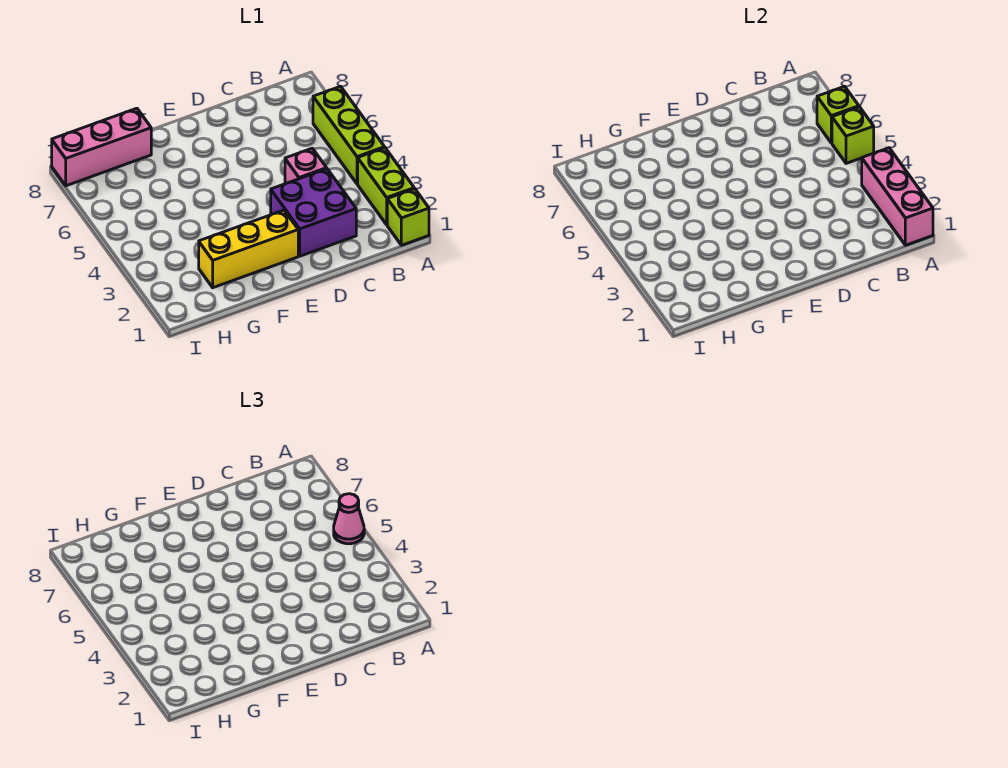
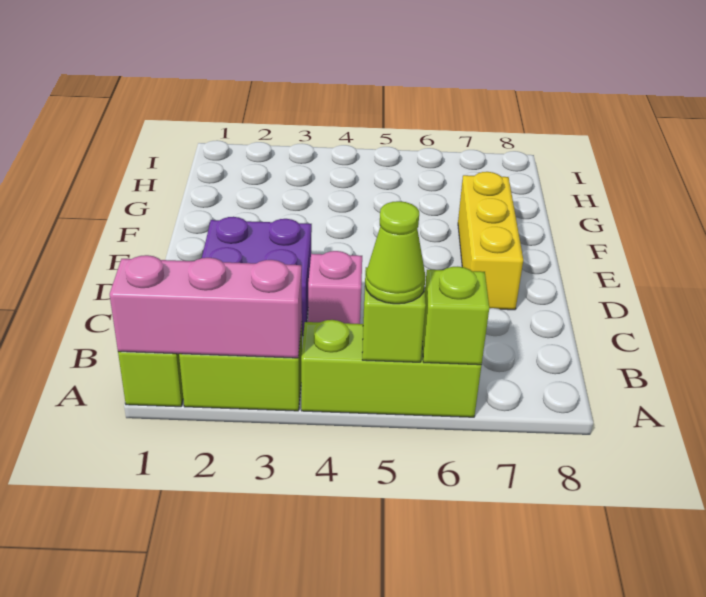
pink 1x1 cone [334,494,364,544] -> lime 1x1 cone [365,201,426,304]
yellow 1x3 brick [199,210,298,288] -> yellow 1x3 brick moved to [458,172,523,310]
pink 1x3 brick [52,108,151,186] -> none

